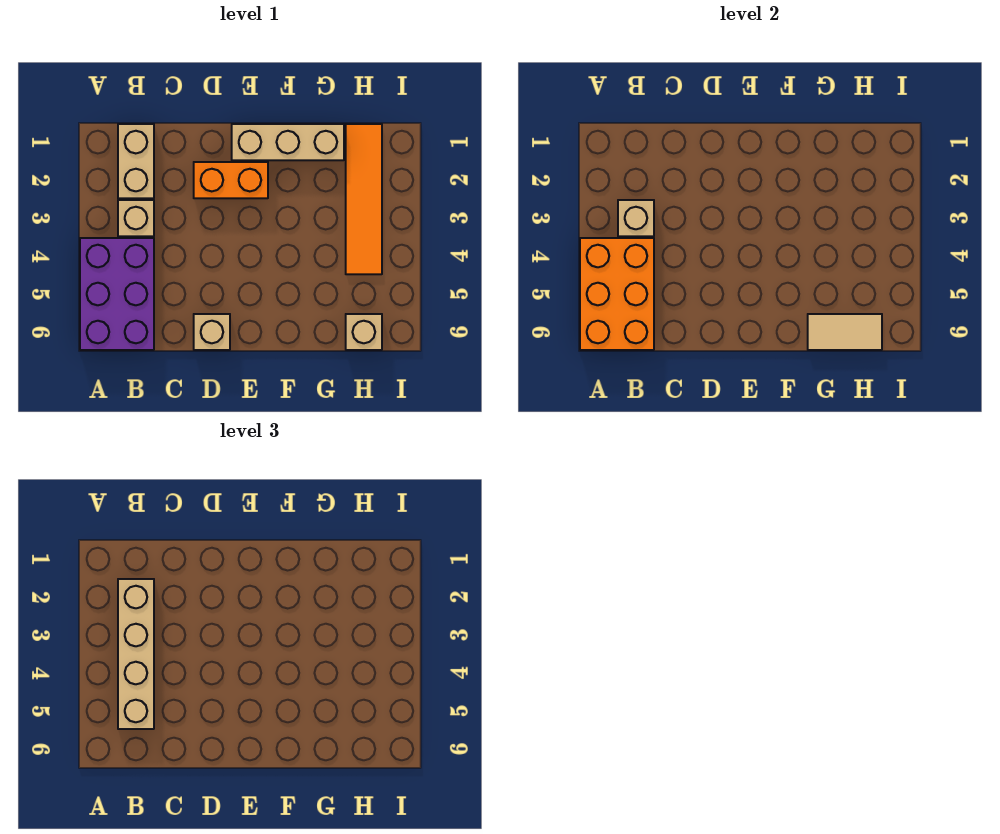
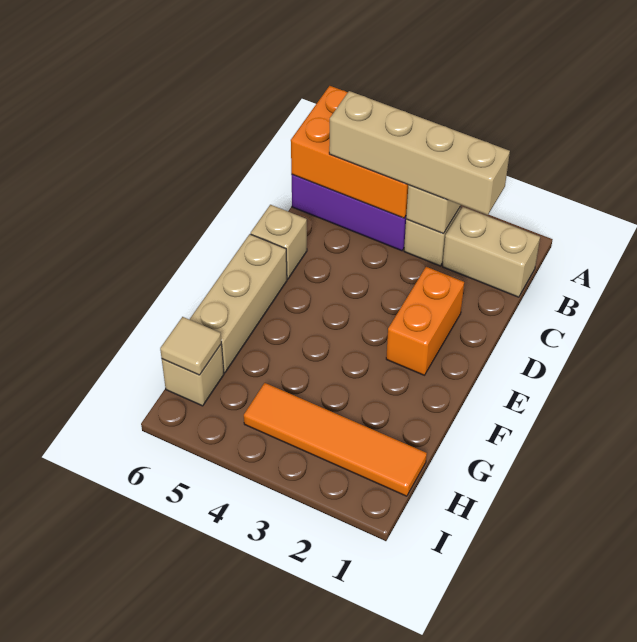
tan 1x3 brick [232,124,344,160] -> tan 1x3 brick moved to [190,234,287,373]
tan 1x2 tile [808,314,882,350] -> tan 1x1 tile [160,317,221,375]

